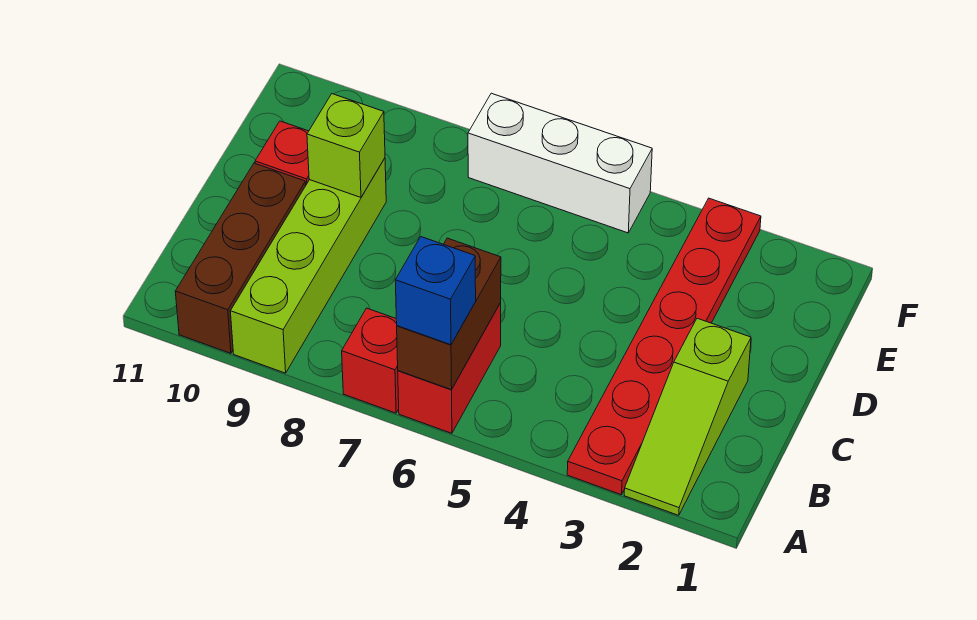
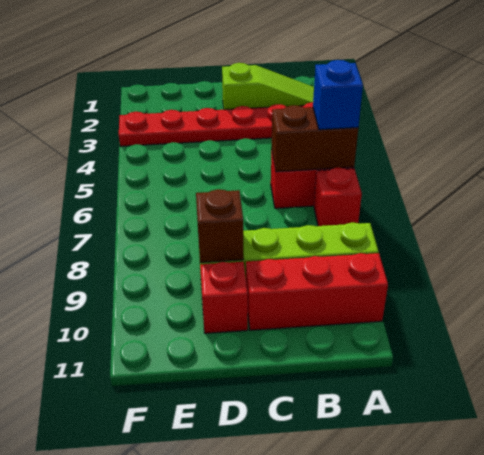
brown 1x3 brick [175,163,306,353] -> red 1x3 brick [246,253,388,330]
lime 1x1 brick [307,94,385,197] -> brown 1x1 brick [196,189,244,262]
white 1x3 brick [468,93,652,233] -> none

